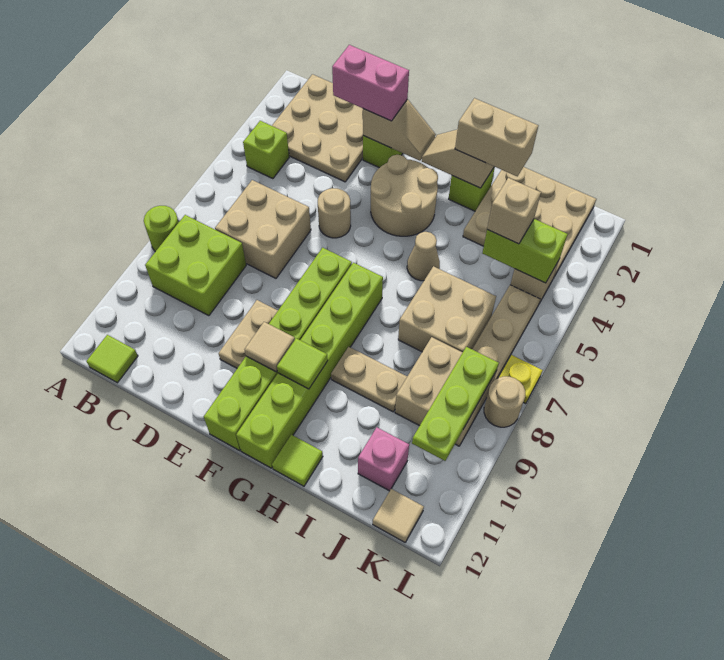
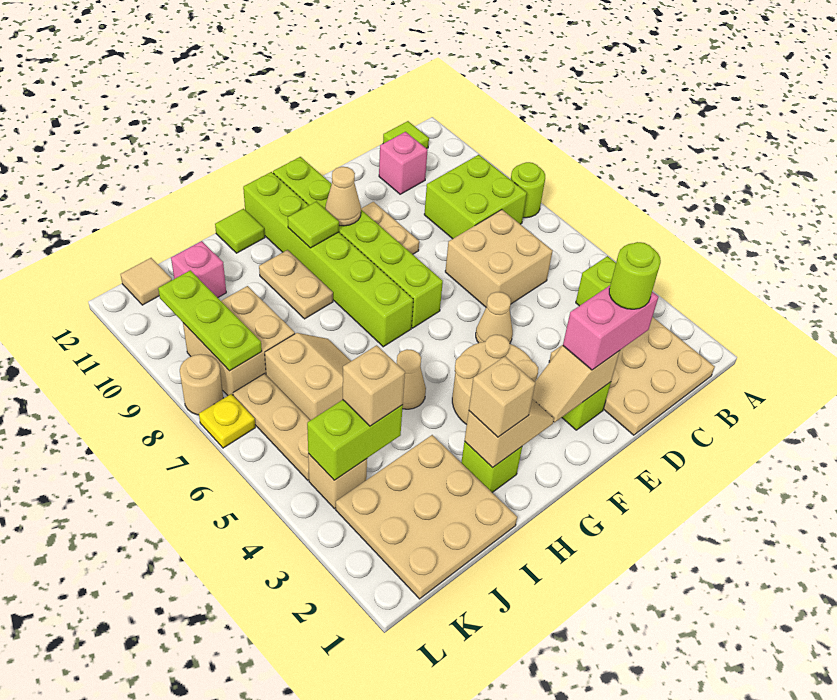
none -> pink 1x1 brick [379,132,428,194]
none -> lime 1x1 round brick [609,242,661,309]
tan 1x1 round brick [318,188,351,238] -> tan 1x1 cone [476,292,513,343]
tan 1x1 tile [245,322,295,372] -> tan 1x1 cone [325,167,361,226]
tan 1x2 brick [455,98,538,176] -> tan 1x1 brick [469,356,535,437]
tan 1x2 plate [331,347,407,412] -> tan 1x2 plate turned to [259,250,333,319]
tan 2x2 brick [398,266,496,352] -> tan 2x2 slope [265,333,351,420]

